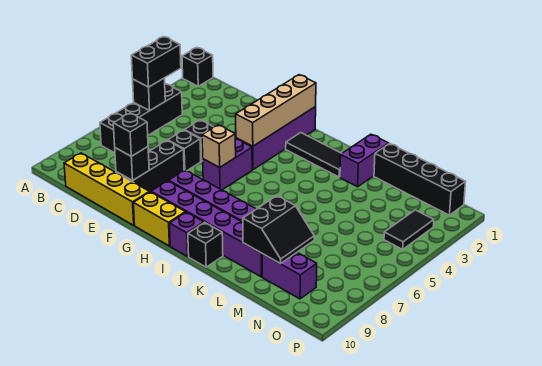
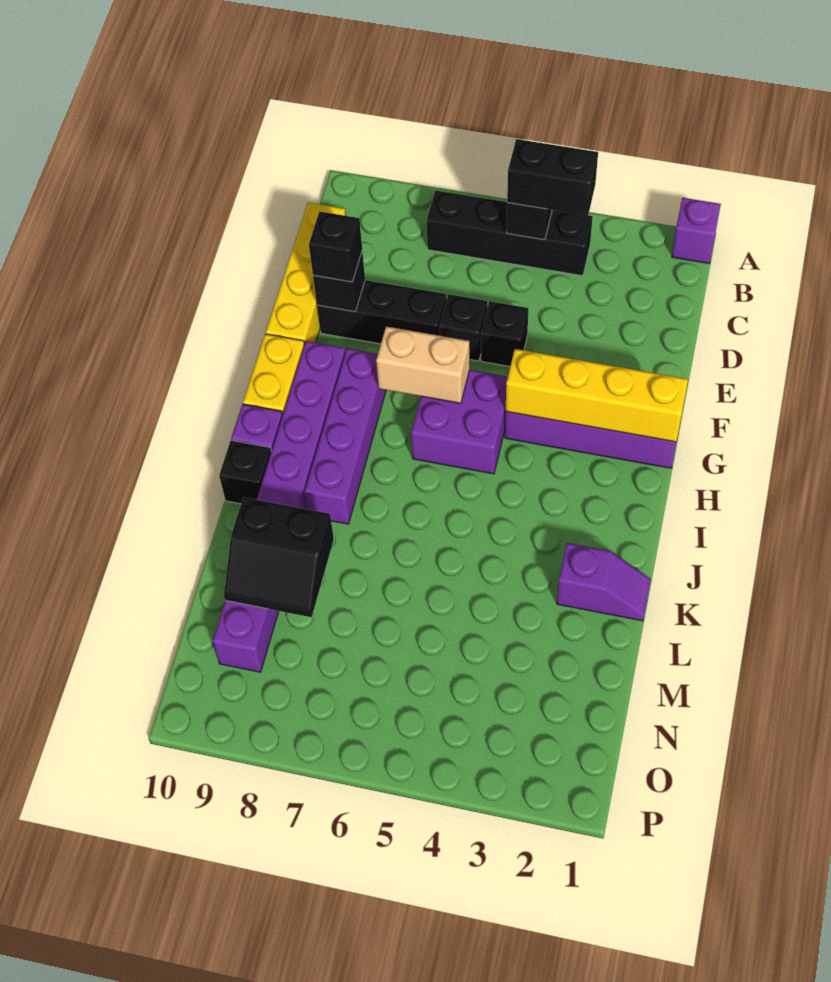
black 1x1 brick [182,48,213,86] -> purple 1x1 brick [672,198,721,264]
tan 1x4 brick [236,75,316,146] -> yellow 1x4 brick [506,349,688,442]
purple 1x2 brick [203,138,252,190] -> purple 2x2 brick [411,370,508,474]
tan 1x1 brick [202,125,236,167] -> tan 1x2 brick [376,326,470,403]
black 1x3 tile [286,133,342,177] -> none
purple 1x2 brick [340,134,389,187] -> purple 1x2 slope [557,543,651,621]
black 1x4 brick [374,144,466,215] -> none
black 1x2 tile [384,210,434,249] -> none

